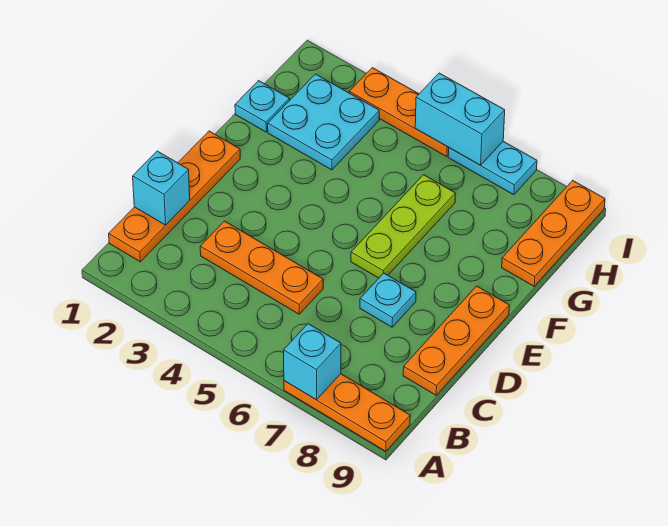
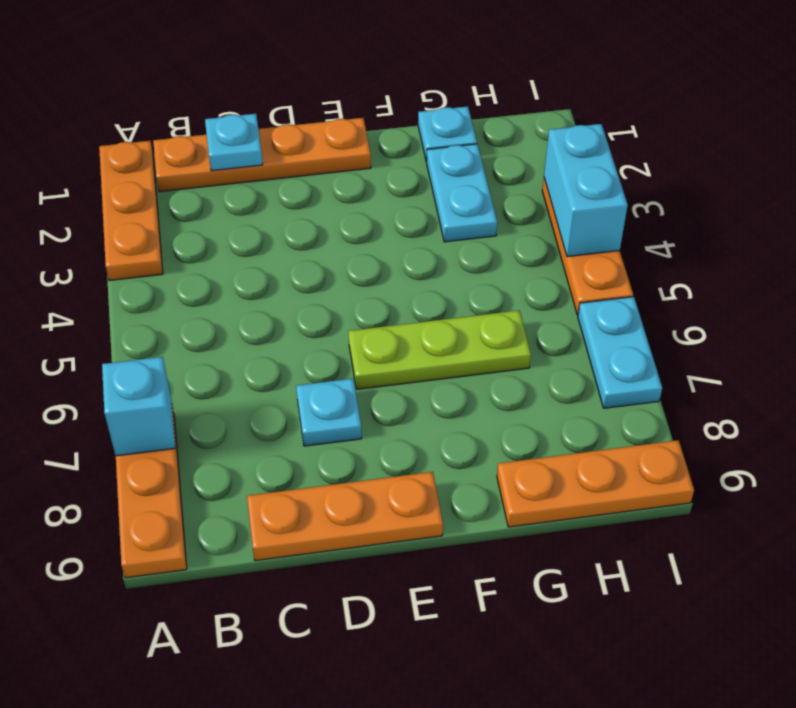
cyan 1x1 brick [133,151,190,225] -> cyan 1x1 plate [205,114,263,171]
orange 1x3 plate [200,221,323,314] -> orange 1x3 plate moved to [99,141,163,281]
cyan 2x2 plate [268,74,379,170] -> cyan 1x2 plate [427,144,497,242]
cyan 1x2 brick [415,73,505,165] -> cyan 1x2 brick moved to [544,124,628,257]

